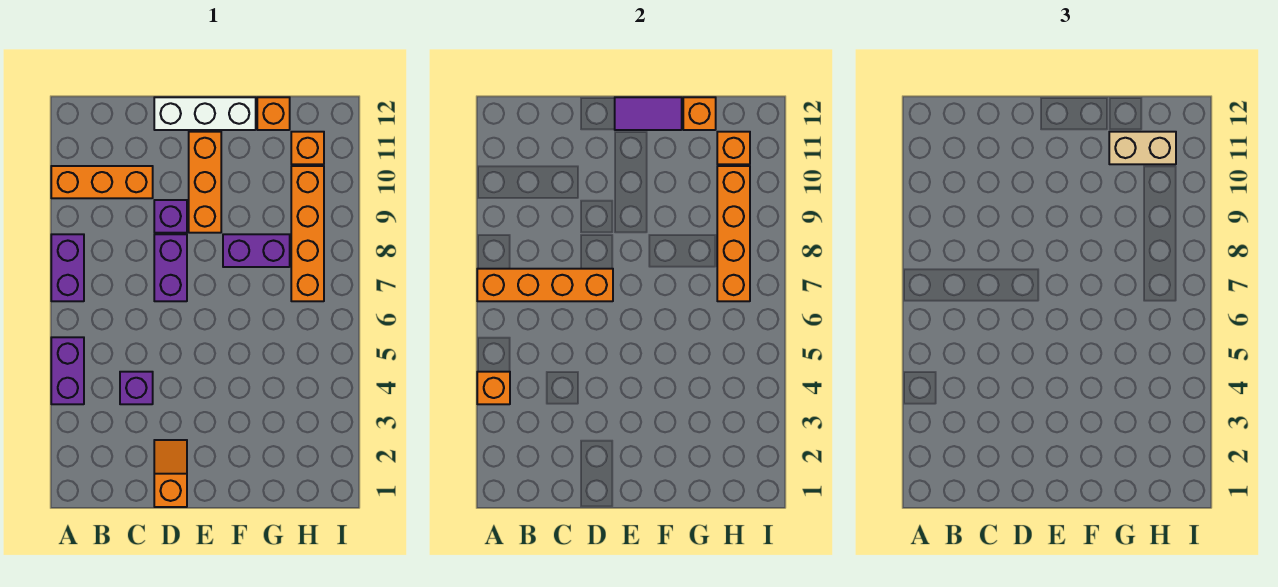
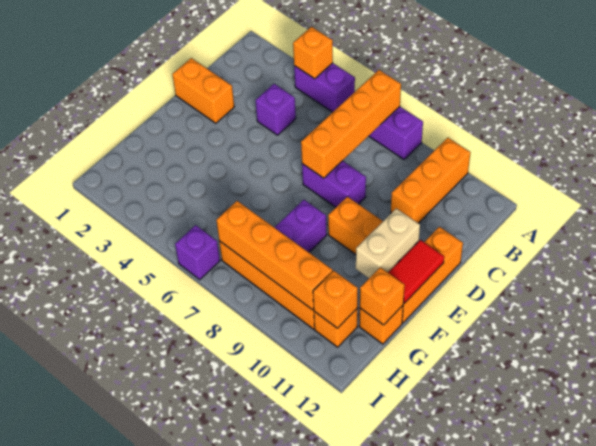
orange 1x2 slope [154,440,187,507] -> orange 1x2 brick [172,58,234,123]
purple 1x1 brick [154,200,187,233] -> purple 1x1 brick moved to [175,225,220,280]
white 1x3 brick [154,97,256,130] -> orange 1x3 brick [402,227,463,323]
purple 1x2 tile [615,97,682,130] -> red 1x2 tile [388,240,444,303]
tan 1x2 brick [1109,132,1176,164] -> tan 1x2 brick moved to [356,208,420,278]

